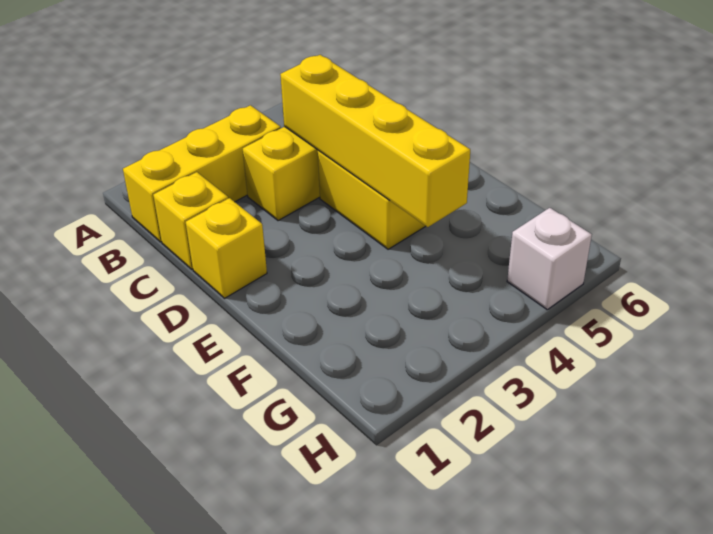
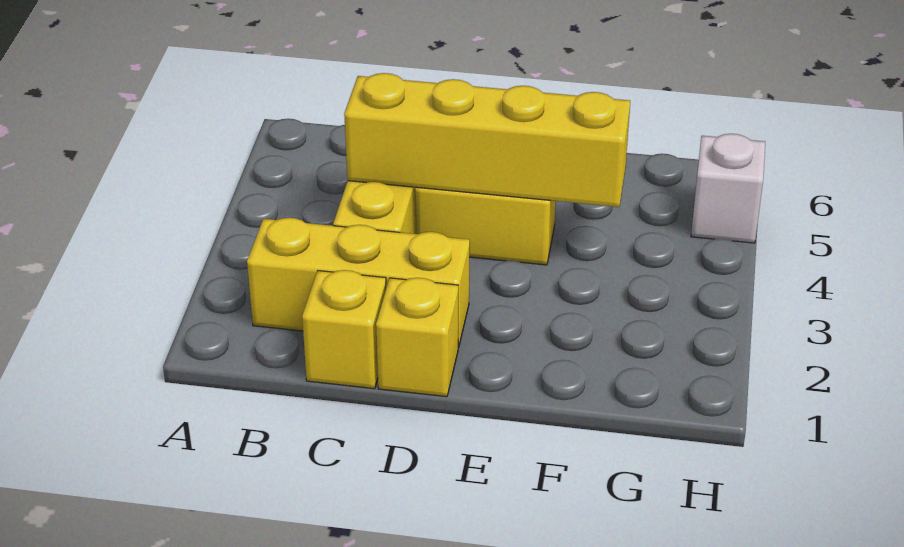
yellow 1x3 brick [123,105,281,242] -> yellow 1x3 brick turned to [247,218,470,348]

